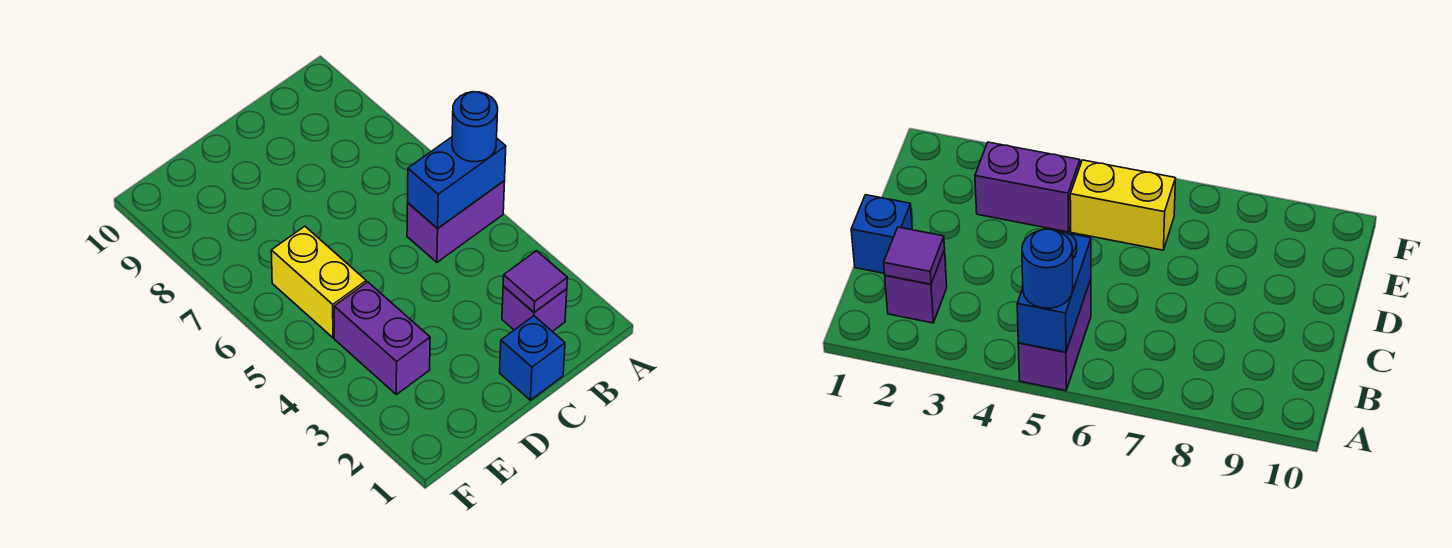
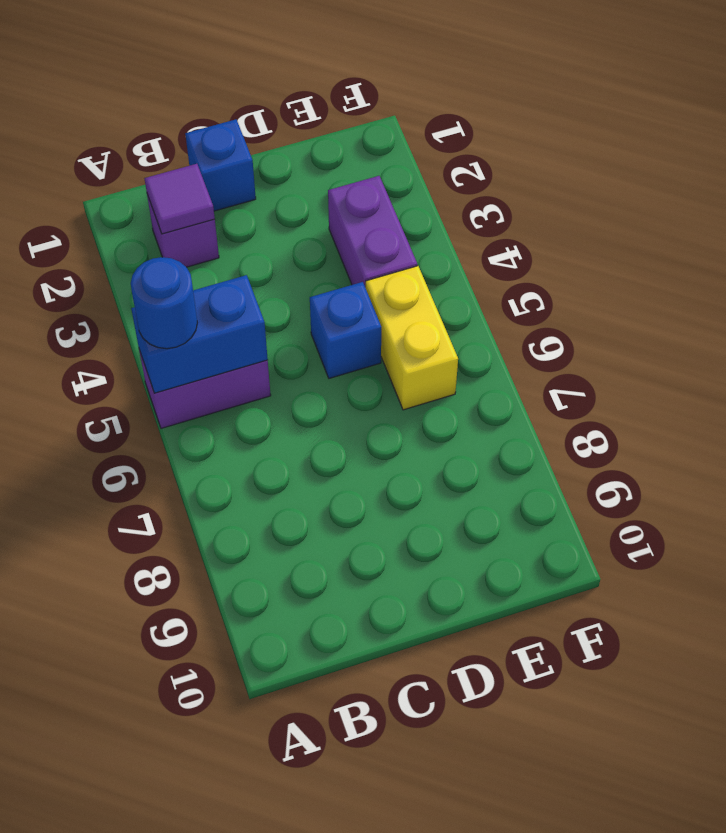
none -> blue 1x1 brick [310,282,381,378]

